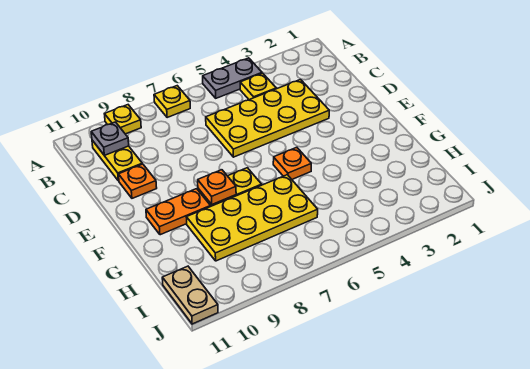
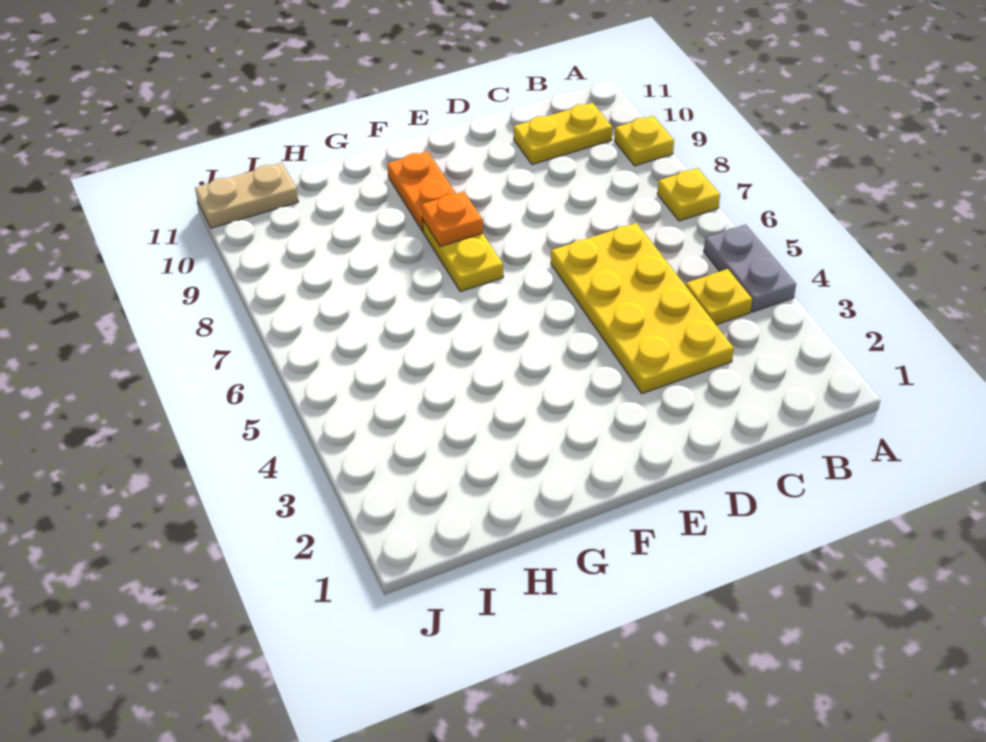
grey 1x1 plate [91,122,129,156] -> none
orange 1x1 plate [118,164,157,198] -> none
orange 1x1 plate [273,147,311,179] -> none
yellow 2x4 plate [186,175,318,261] -> none

